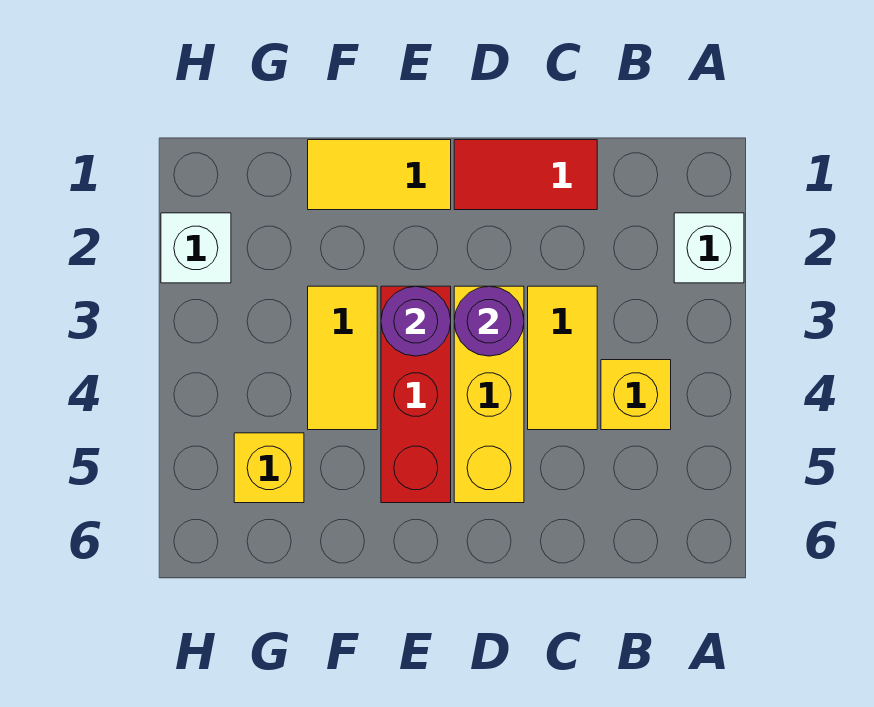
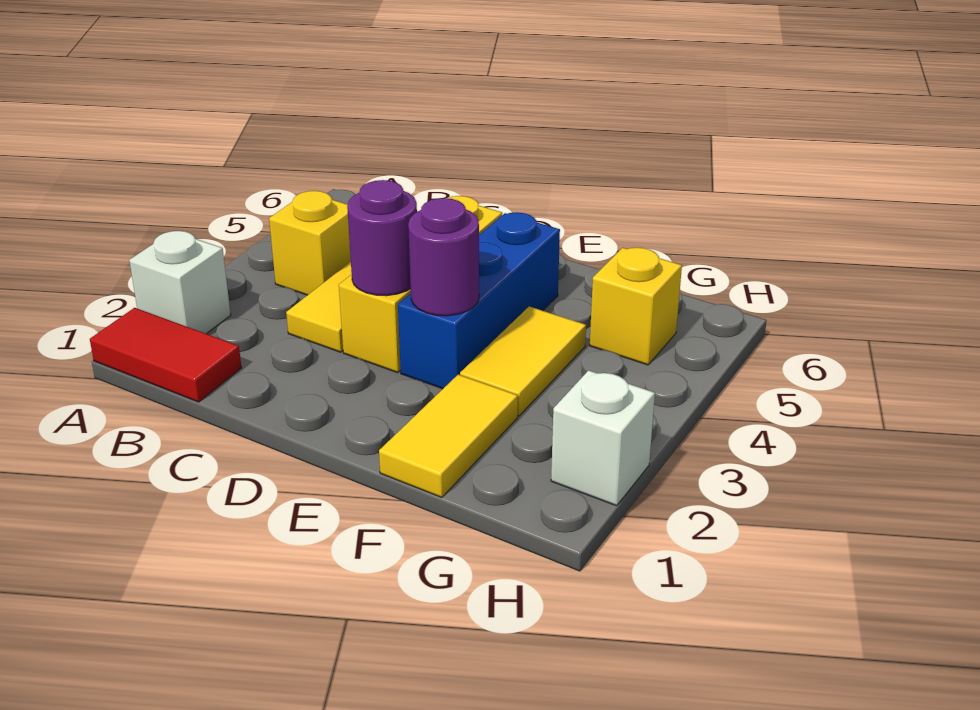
red 1x2 tile [454,140,597,210] -> red 1x2 tile moved to [90,308,241,402]
yellow 1x2 tile [308,140,451,210] -> yellow 1x2 tile turned to [379,374,518,498]
red 1x3 brick [381,286,451,503] -> blue 1x3 brick [398,212,560,389]

